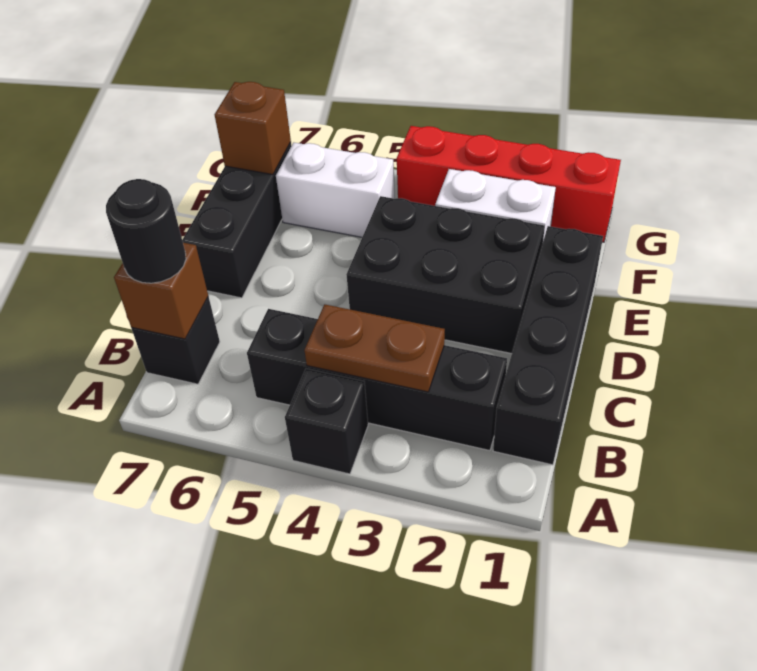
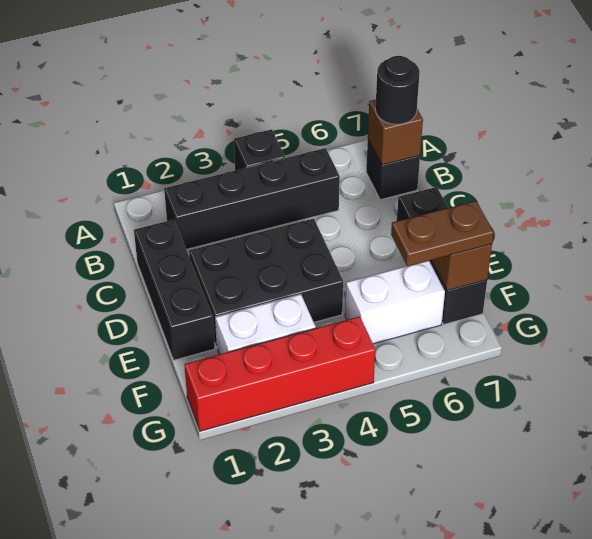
black 1x4 brick [493,226,603,465] -> black 1x3 brick [134,220,215,360]
brown 1x2 plate [304,304,445,392] -> brown 1x2 plate moved to [391,201,494,266]

